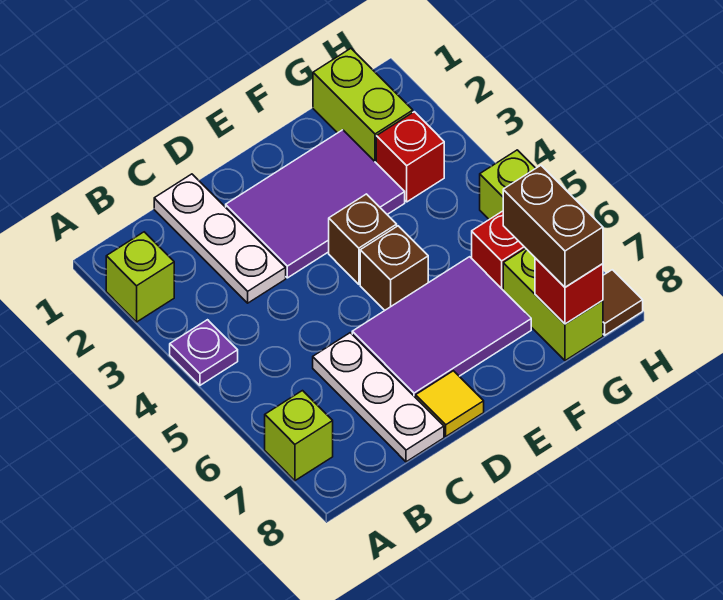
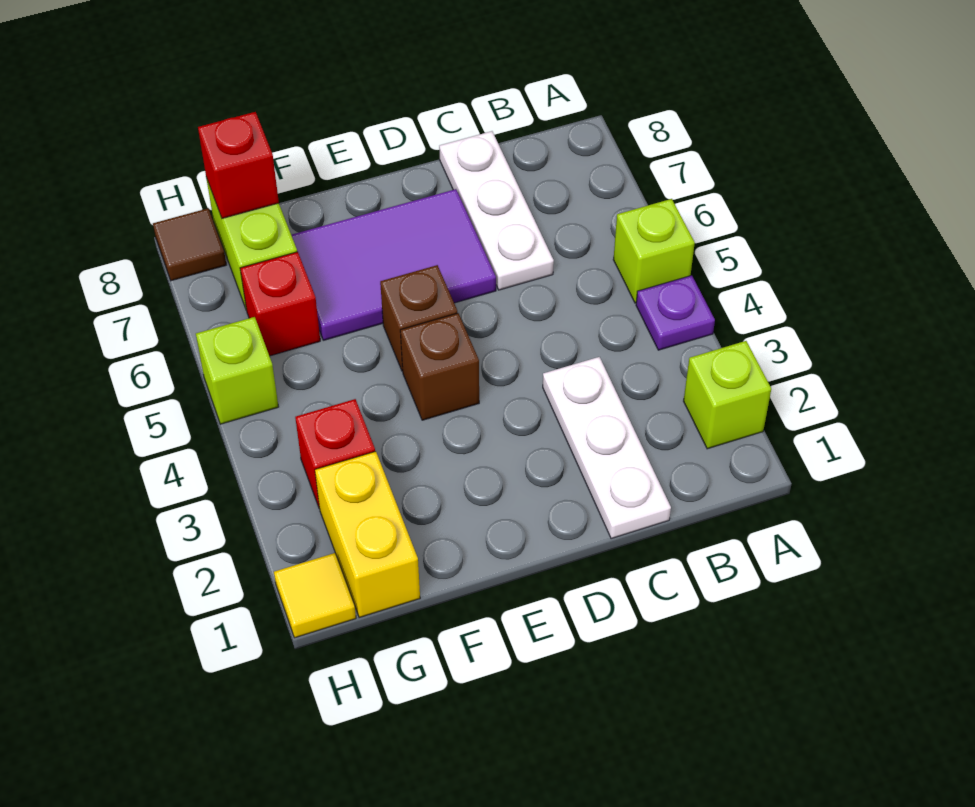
lime 1x1 brick [265,391,333,481] -> lime 1x1 brick moved to [613,199,695,303]
purple 2x3 tile [226,130,405,278] -> none
yellow 1x1 tile [416,371,484,436] -> yellow 1x1 tile moved to [274,553,356,638]
lime 1x2 brick [313,48,413,162] -> yellow 1x2 brick [315,451,420,618]
brown 1x2 brick [503,165,603,287] -> none

